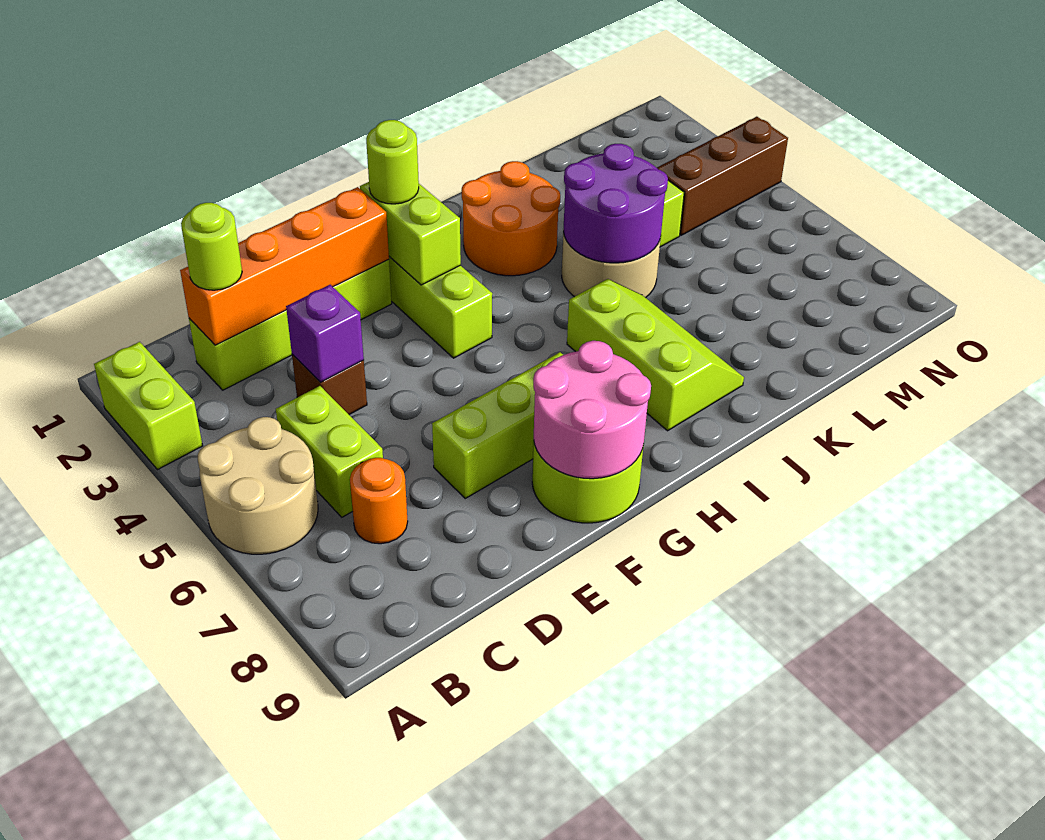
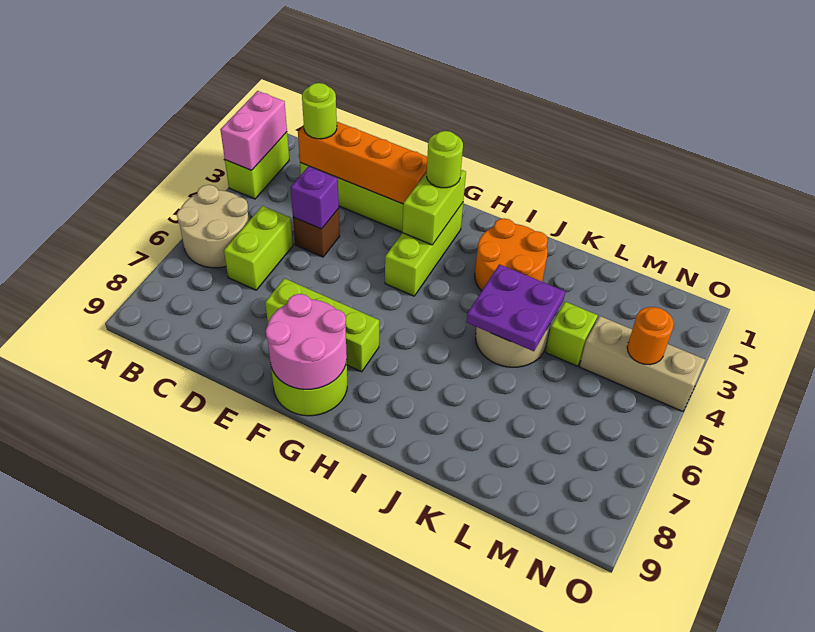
none -> pink 1x2 brick [220,91,287,170]
orange 1x1 round brick [350,458,408,544] -> orange 1x1 round brick moved to [627,307,674,365]
lime 2x3 slope [567,279,744,431] -> none
purple 2x2 round brick [563,144,668,263] -> purple 2x2 plate [467,264,565,351]
brown 1x3 brick [657,117,788,235] -> tan 1x3 brick [579,316,705,411]

